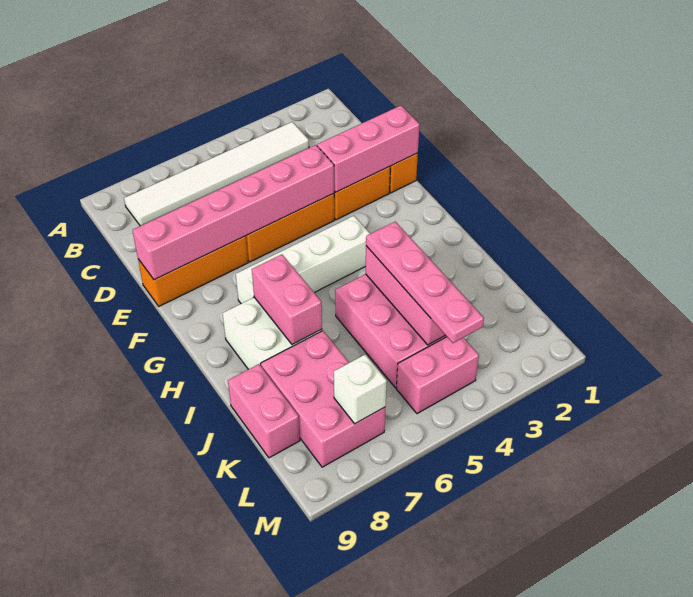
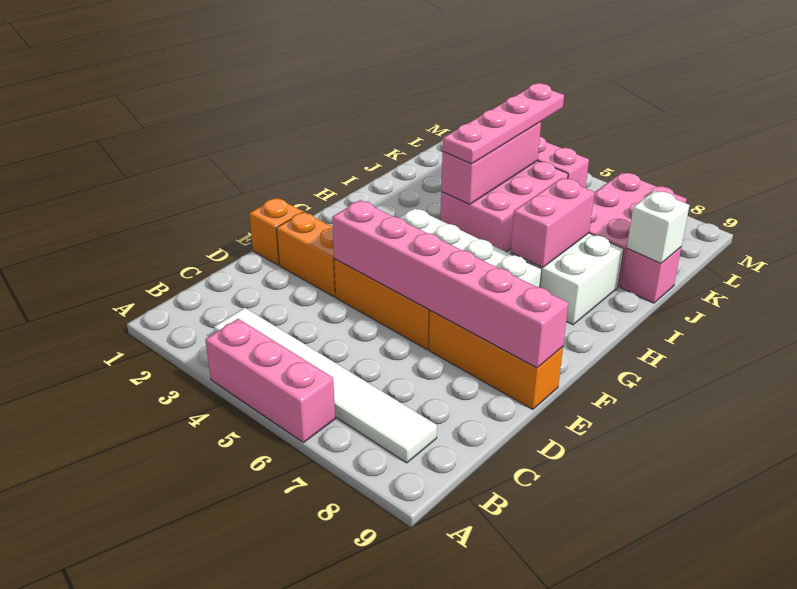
pink 1x3 brick [317,106,420,192] -> pink 1x3 brick moved to [205,319,335,443]
pink 1x2 brick [228,364,300,458] -> pink 1x1 brick [621,247,681,303]
white 1x1 brick [334,355,387,424] -> white 1x1 brick moved to [627,191,690,263]

